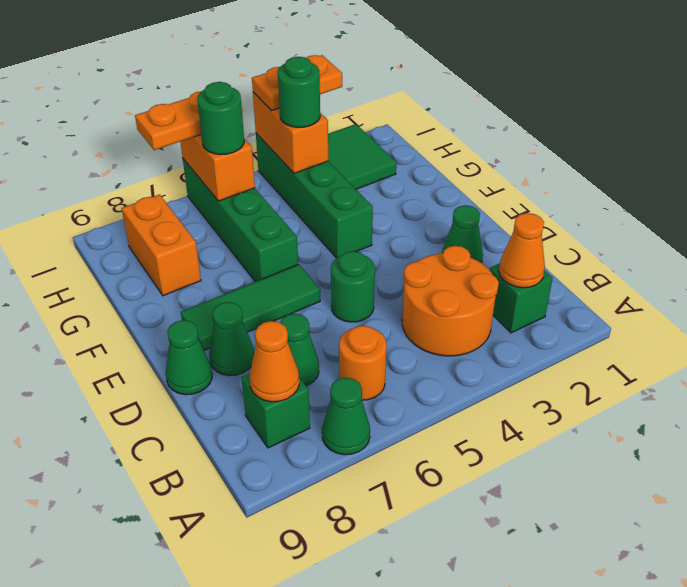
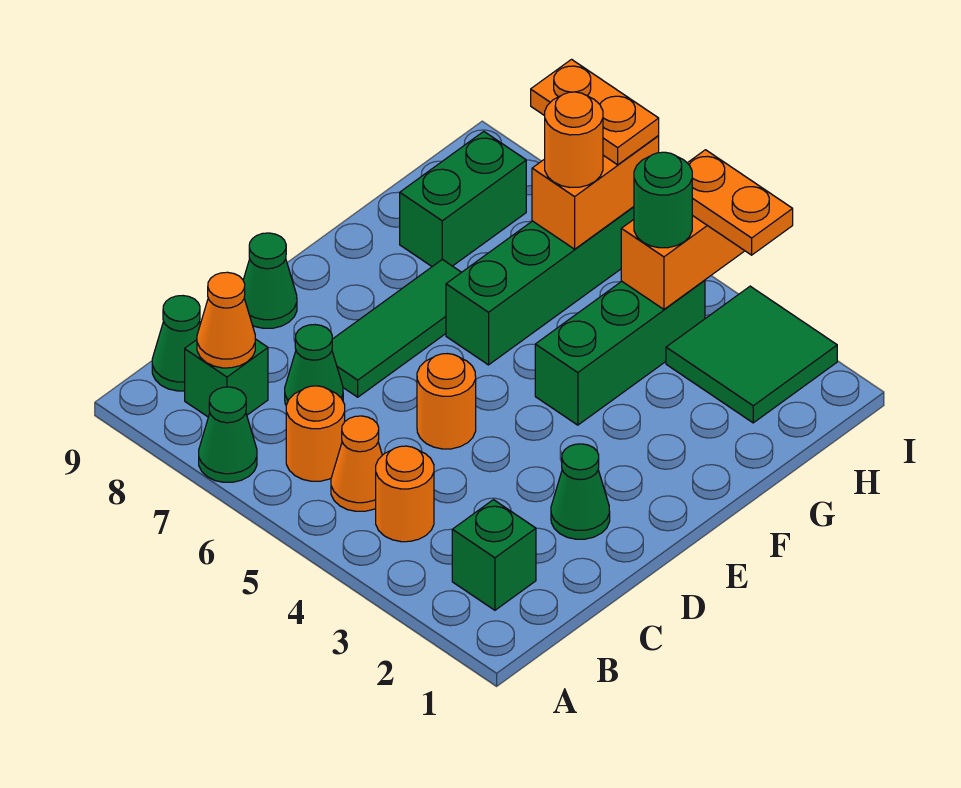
orange 1x1 cone [499,213,545,288] -> orange 1x1 cone moved to [331,416,382,511]
orange 2x2 round brick [402,246,499,356] -> orange 1x1 round brick [376,446,434,542]
green 1x1 round brick [331,251,375,322] -> orange 1x1 round brick [417,354,476,449]
green 1x1 cone [209,302,254,376] -> green 1x1 cone moved to [152,296,200,391]
green 1x3 tile [181,264,320,350] -> green 1x3 tile turned to [332,259,461,397]
green 1x4 brick [256,133,373,258] -> green 1x3 brick [535,280,705,425]
orange 1x2 brick [122,195,201,296] -> green 1x2 brick [400,132,526,267]
green 1x1 round brick [197,82,244,155] -> orange 1x1 round brick [545,92,603,187]

